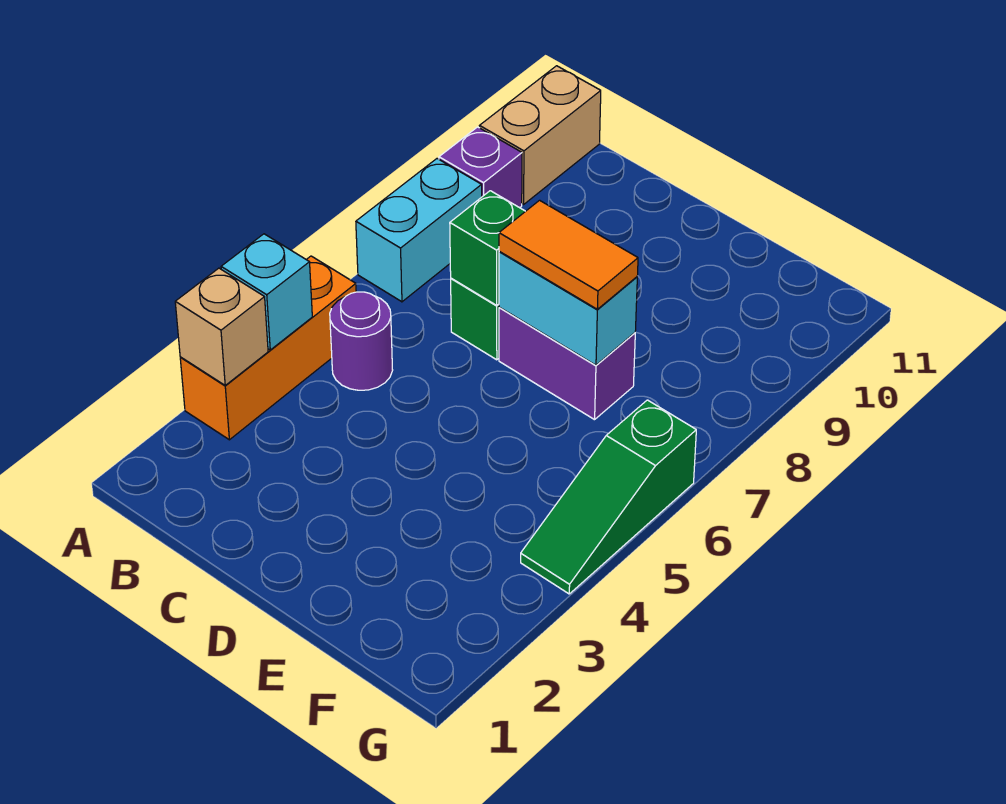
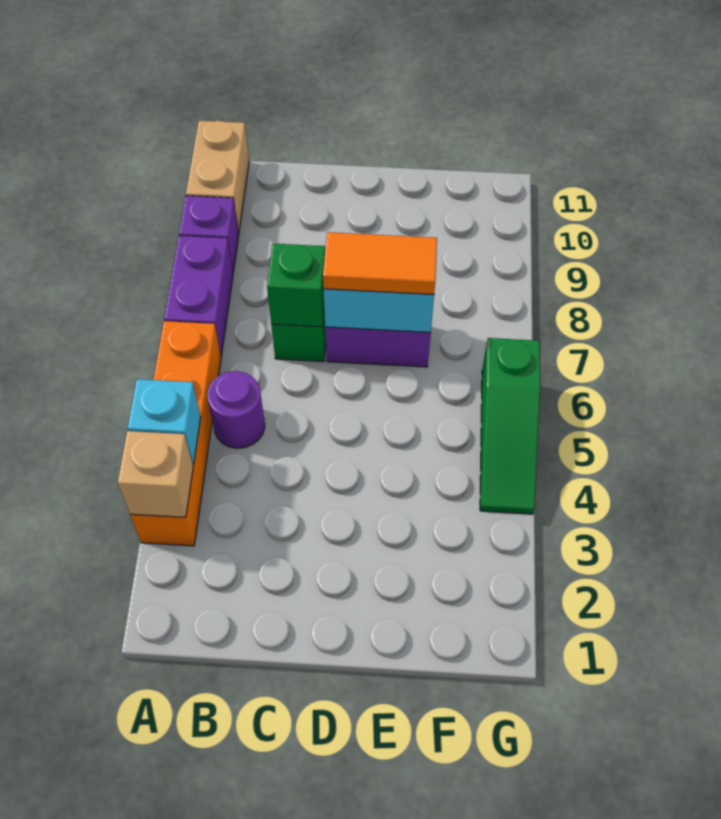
orange 1x3 brick [180,256,356,440] -> orange 1x4 brick [130,321,221,546]
cyan 1x2 brick [356,159,482,302] -> purple 1x2 brick [164,236,233,356]

